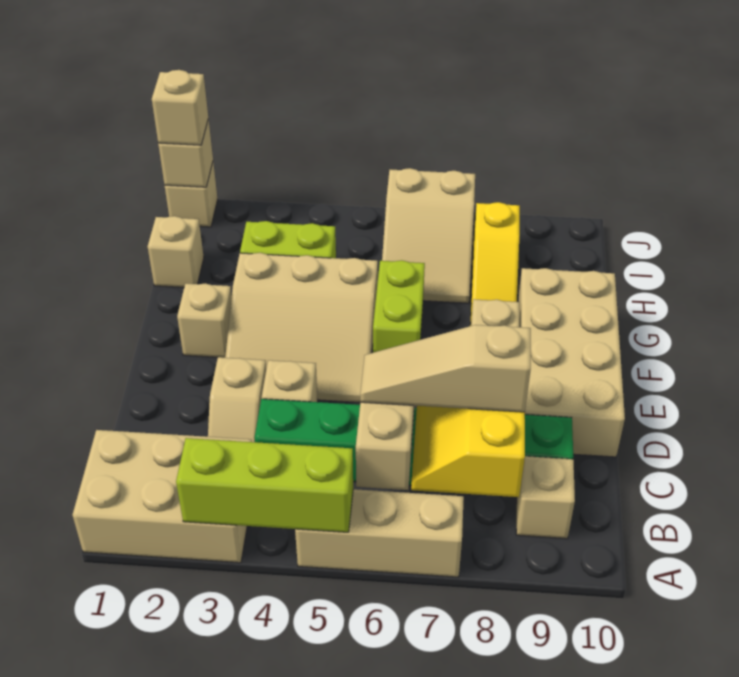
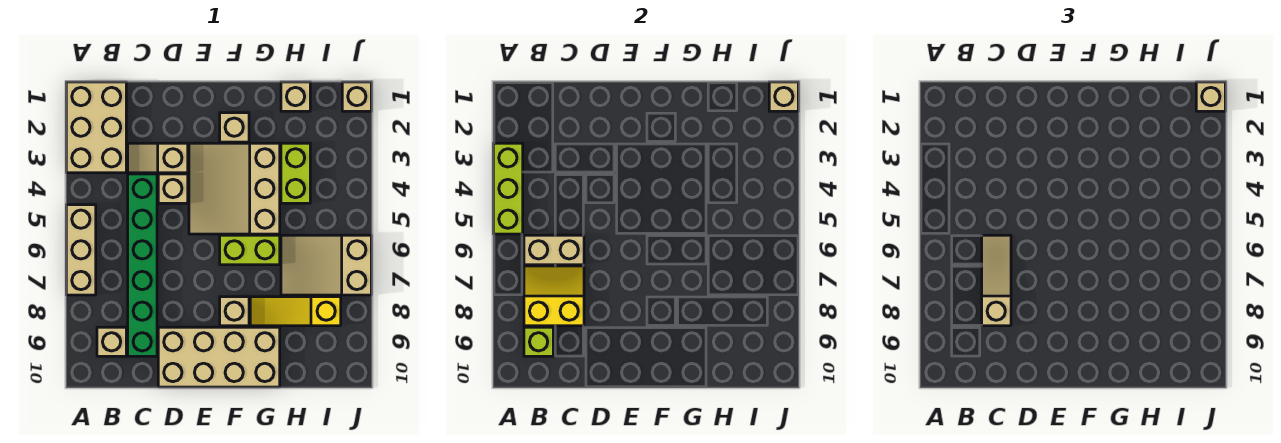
none -> lime 1x1 brick [524,327,553,356]

